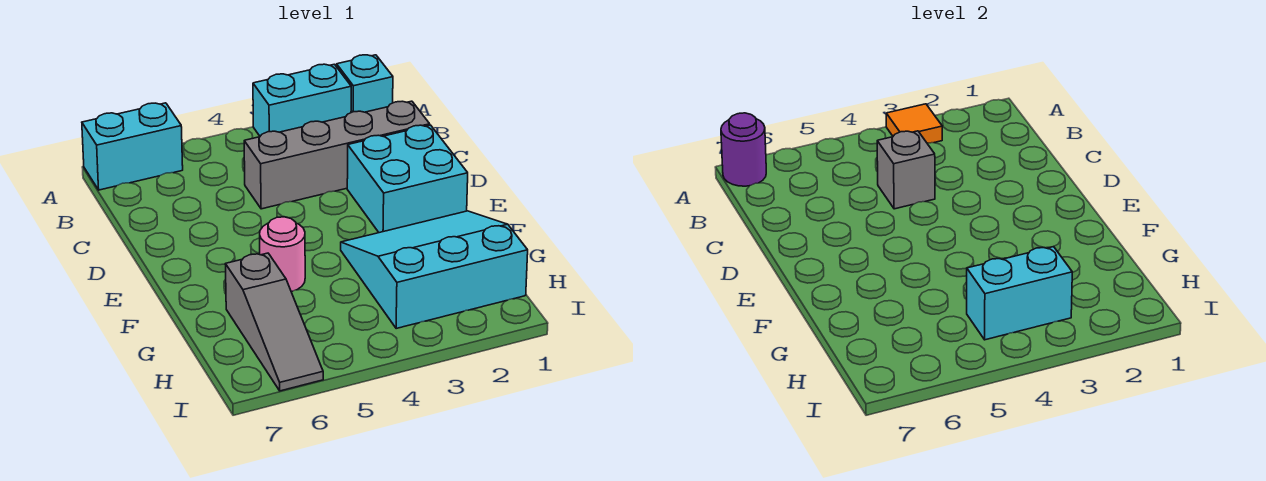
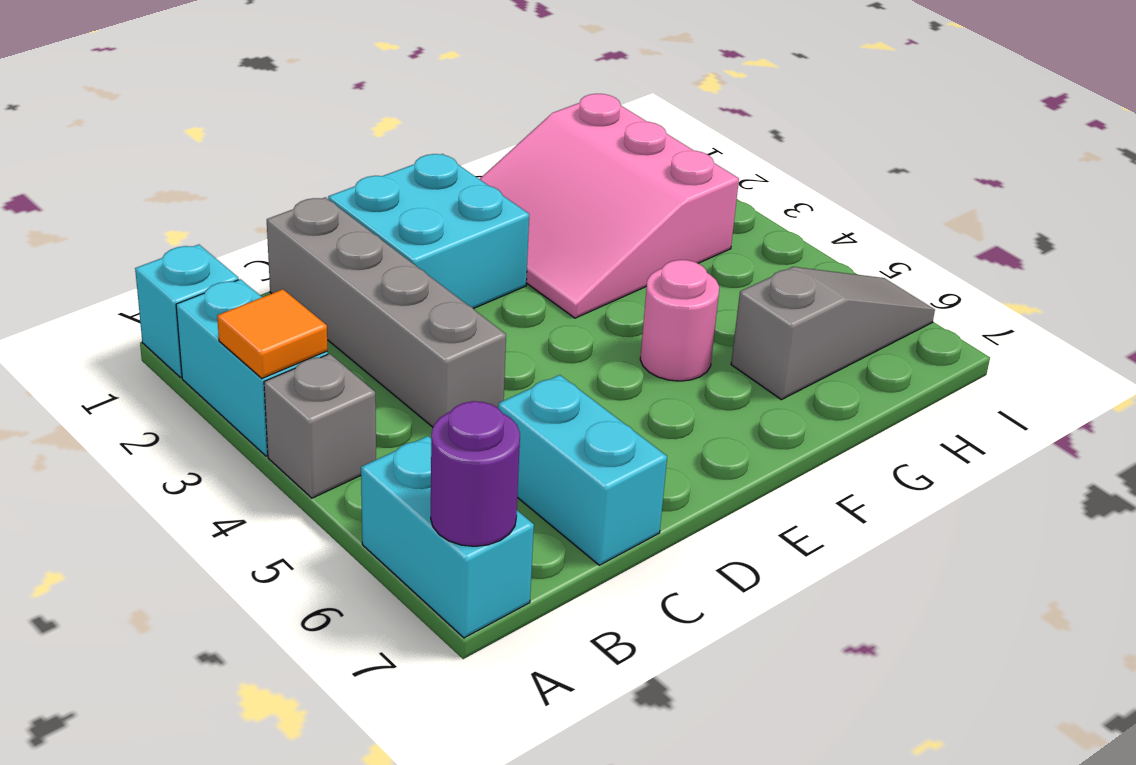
grey 1x1 brick [877,131,935,209] -> grey 1x1 brick moved to [264,354,376,498]
cyan 3x3 slope [341,211,528,329] -> pink 3x3 slope [480,94,739,318]
cyan 1x2 brick [967,247,1072,340] -> cyan 1x2 brick moved to [498,375,667,565]

